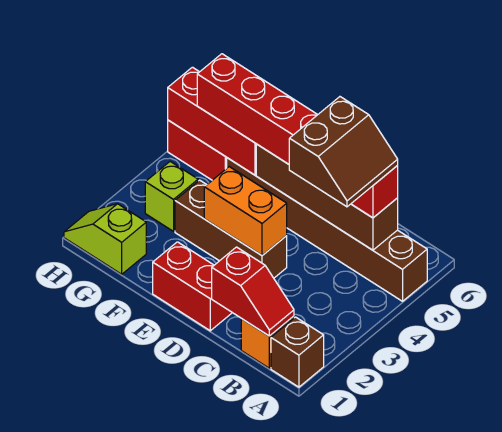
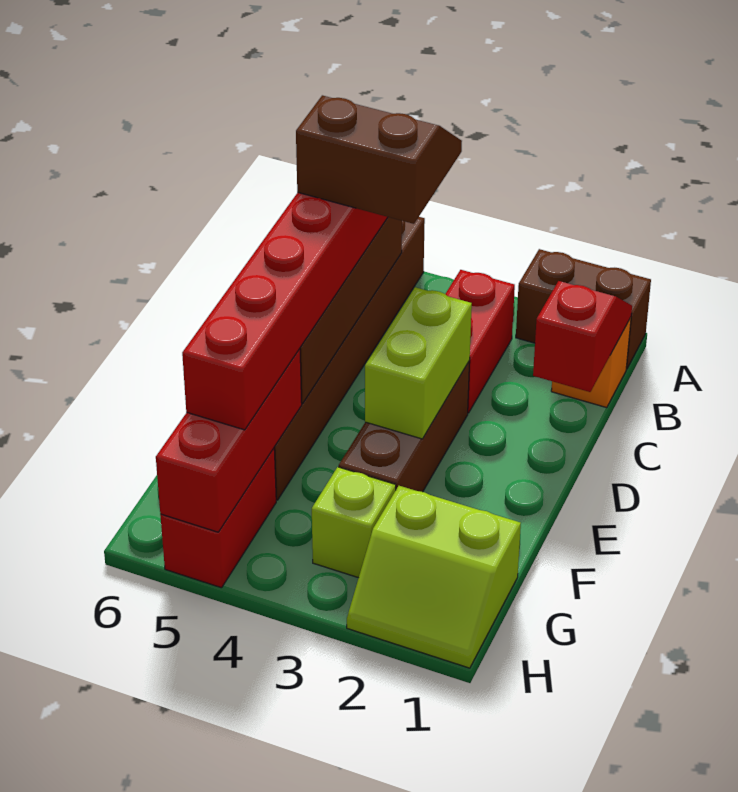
brown 1x1 brick [271,317,324,387] -> brown 1x2 brick [516,249,651,369]
red 1x2 brick [153,242,232,331] -> red 1x2 brick moved to [446,270,515,413]
orange 1x2 brick [204,167,287,255] -> lime 1x2 brick [365,287,472,439]
lime 1x2 slope [64,204,146,274] -> lime 2x2 slope [347,486,521,668]

